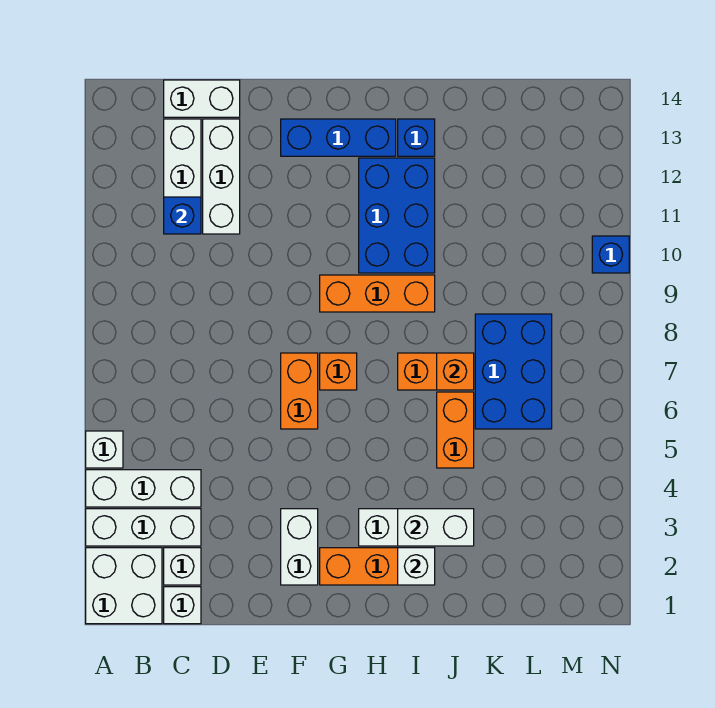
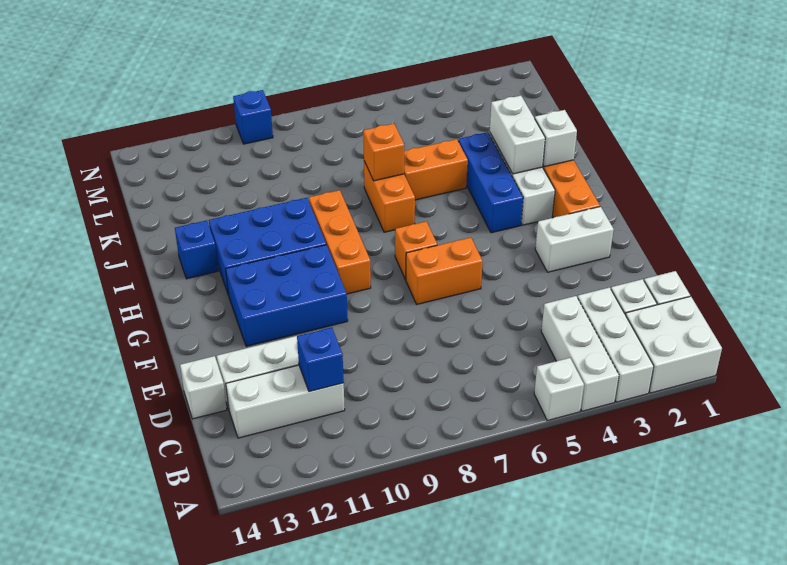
white 1x2 brick [164,80,240,117] -> white 1x1 brick [180,356,227,419]
blue 1x3 brick [281,119,396,156] -> blue 1x3 brick moved to [458,132,523,233]
blue 2x3 brick [475,314,552,429] -> blue 2x3 brick moved to [226,245,348,346]

